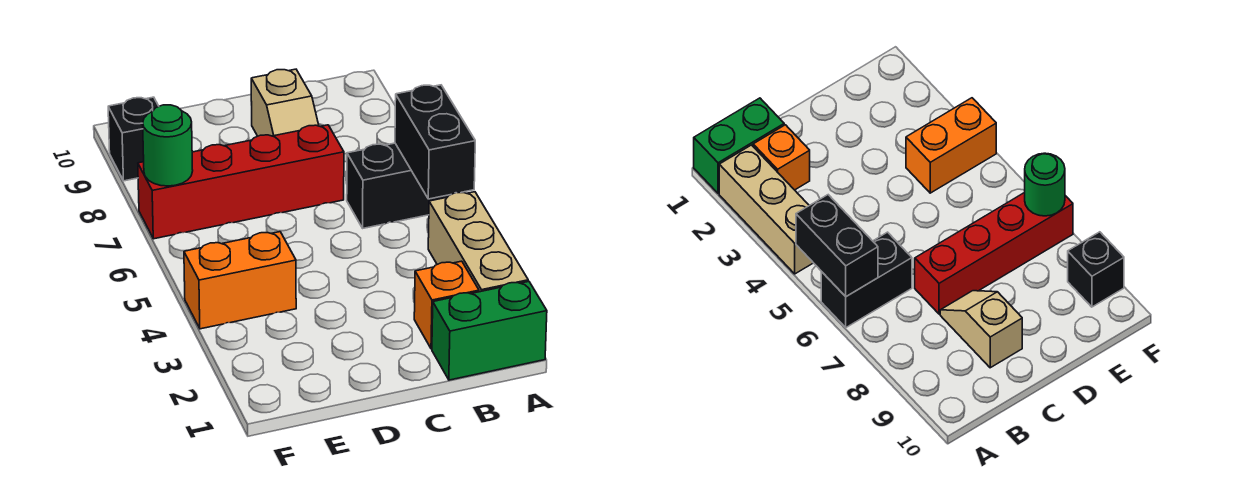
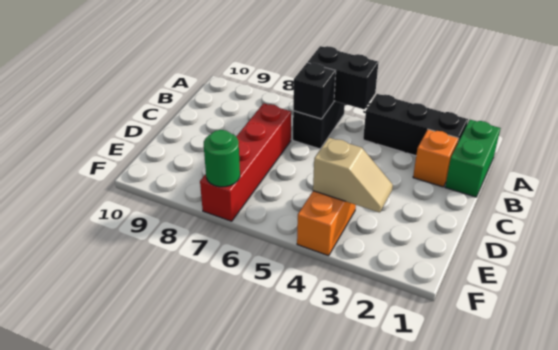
tan 1x3 brick [428,192,528,292] -> black 1x3 brick [363,94,468,156]
tan 1x2 slope [251,69,319,136] -> tan 1x2 slope moved to [313,138,393,212]
black 1x1 brick [108,97,159,181] -> black 1x1 brick moved to [293,63,336,119]

